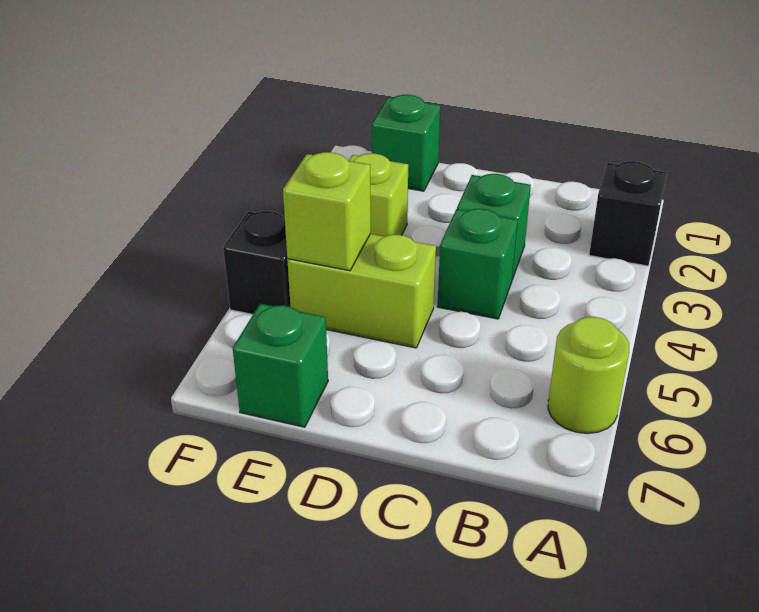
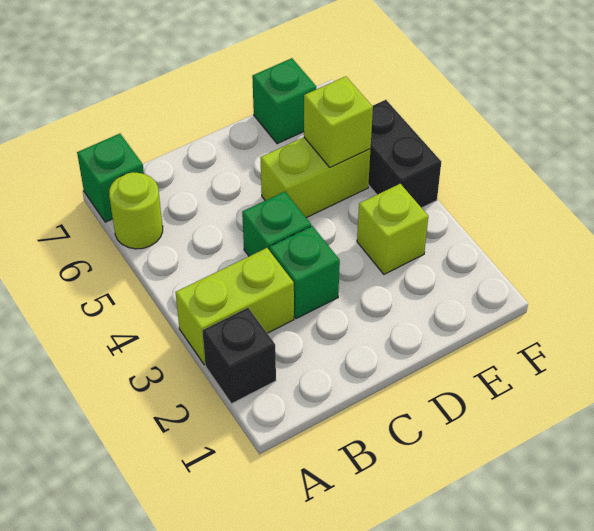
none -> lime 1x2 brick [176,248,294,365]
green 1x1 brick [372,95,440,191] -> green 1x1 brick moved to [77,134,144,222]
black 1x1 brick [223,211,290,314] -> black 1x2 brick [368,100,441,208]

